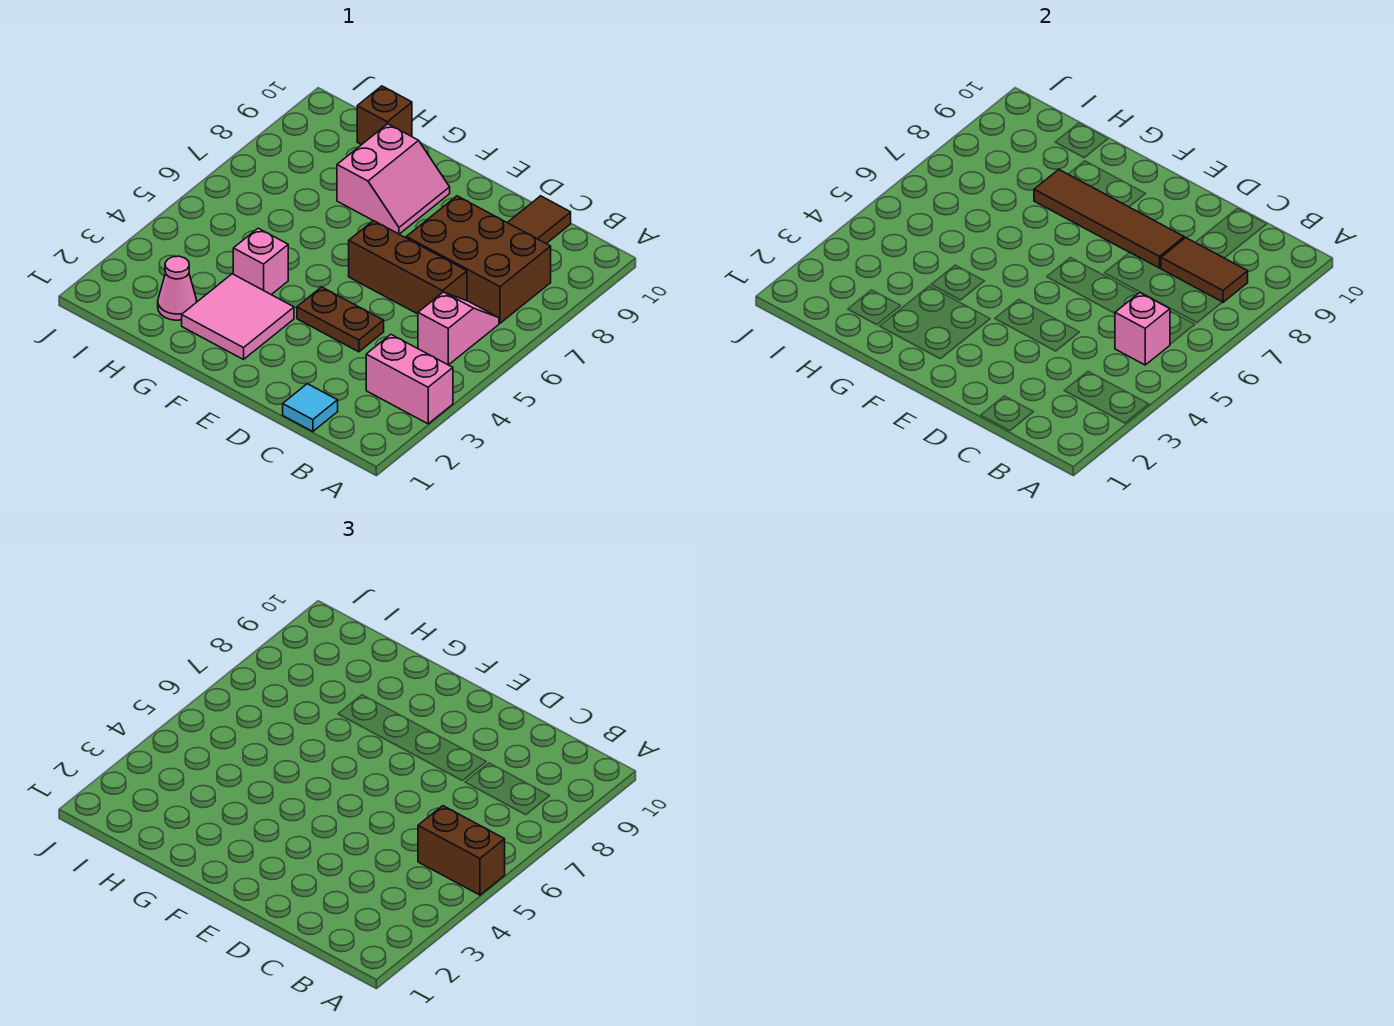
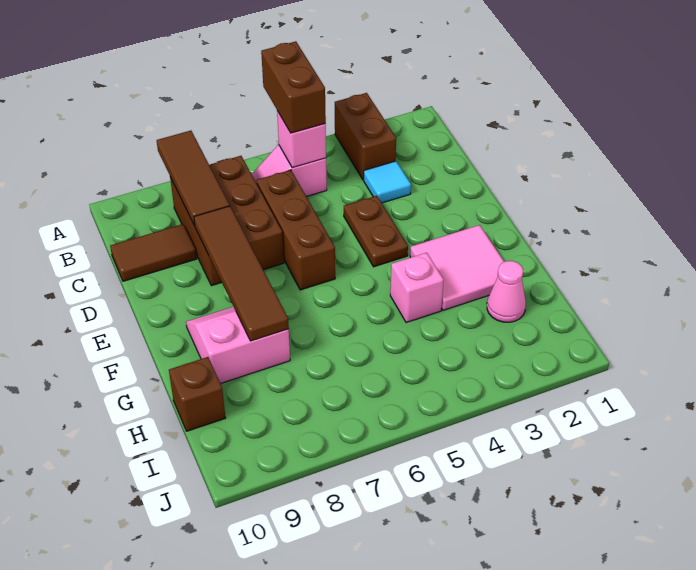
pink 1x2 brick [366,335,453,424] -> brown 1x2 brick [335,93,396,180]
brown 1x2 tile [1161,238,1248,302] -> brown 1x3 tile [157,131,230,226]
cyan 1x1 tile [283,384,338,432] -> cyan 1x1 tile moved to [364,161,411,203]

